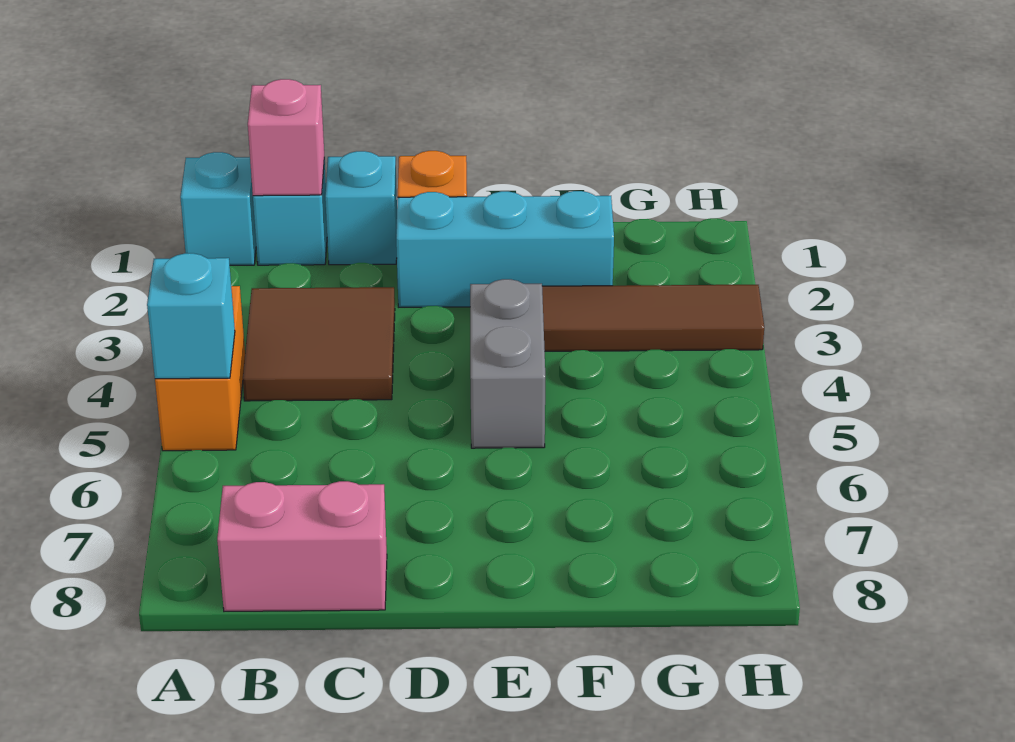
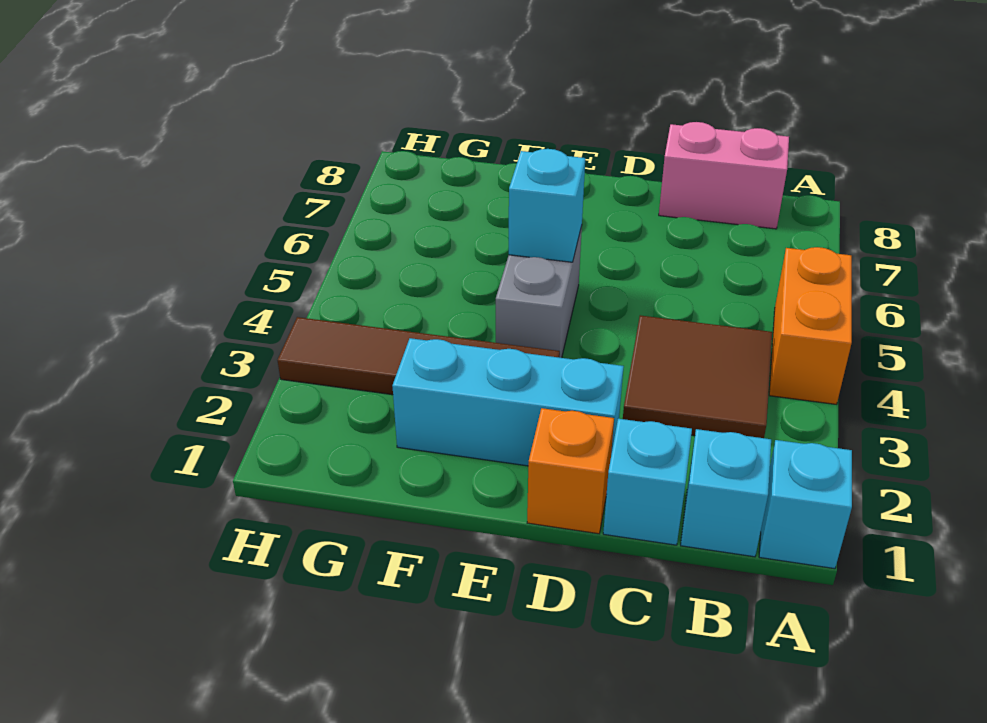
cyan 1x1 brick [147,253,235,379] -> cyan 1x1 brick moved to [509,149,585,262]
pink 1x1 brick [248,79,324,196] -> none

